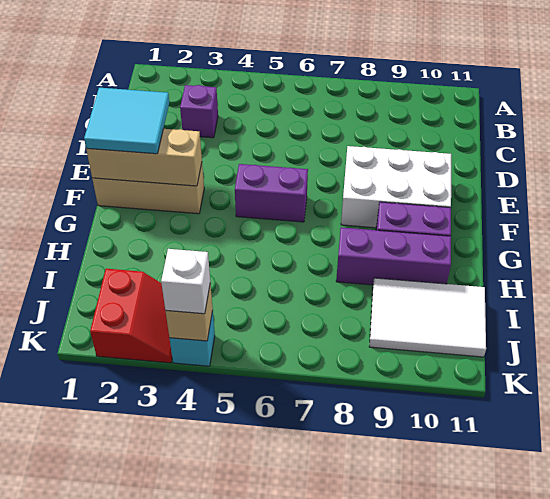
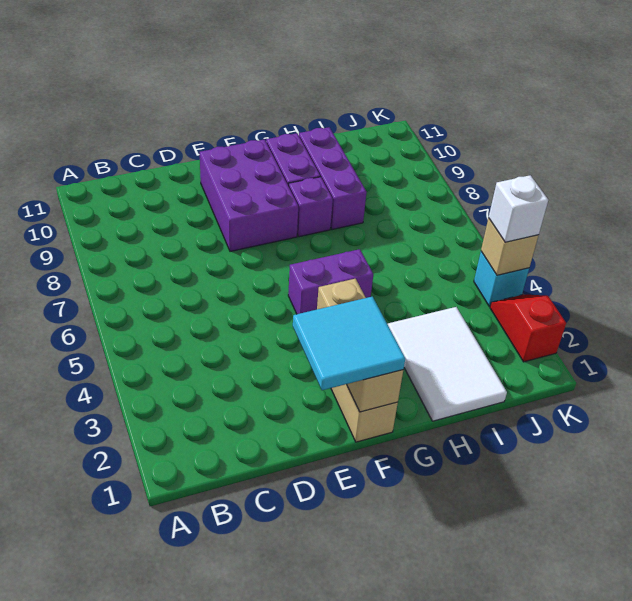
purple 1x1 brick [180,85,218,138] -> purple 1x1 brick moved to [289,177,333,237]
white 2x3 brick [341,146,451,228] -> purple 2x3 brick [200,139,298,251]
purple 1x2 brick [235,164,308,222] -> purple 1x2 brick turned to [288,249,373,314]
white 2x3 tile [369,278,486,357] -> white 2x3 tile moved to [388,307,507,421]
red 2x2 slope [90,269,172,363] -> red 1x2 slope [490,294,566,362]

